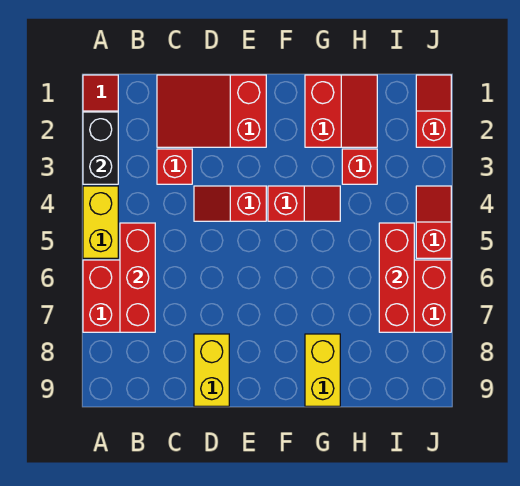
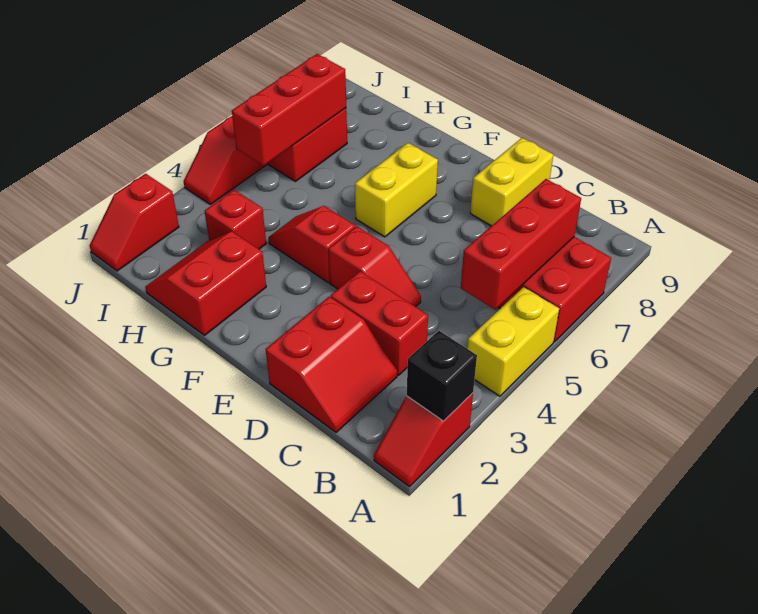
black 1x2 brick [83,112,118,184] -> black 1x1 brick [407,331,477,421]
red 2x3 slope [157,75,266,147] -> red 2x2 slope [266,296,397,432]
red 1x1 brick [157,149,192,184] -> red 1x2 brick [331,271,428,375]
yellow 1x2 brick [305,334,340,406] -> yellow 1x2 brick moved to [355,143,438,237]

